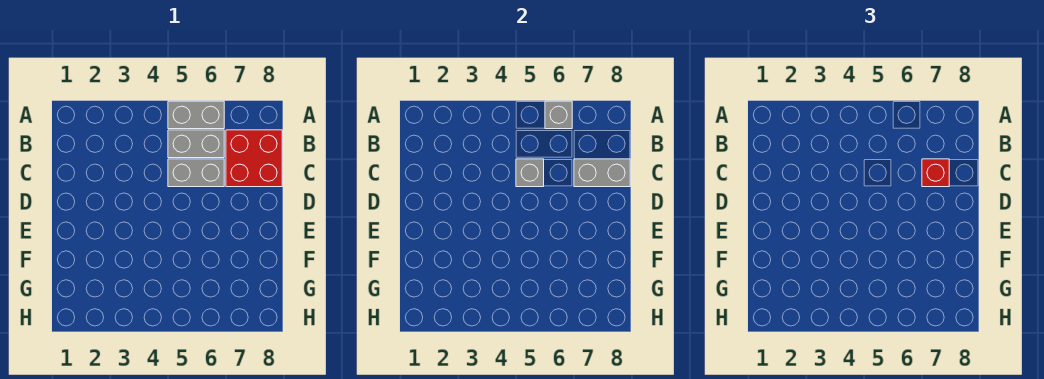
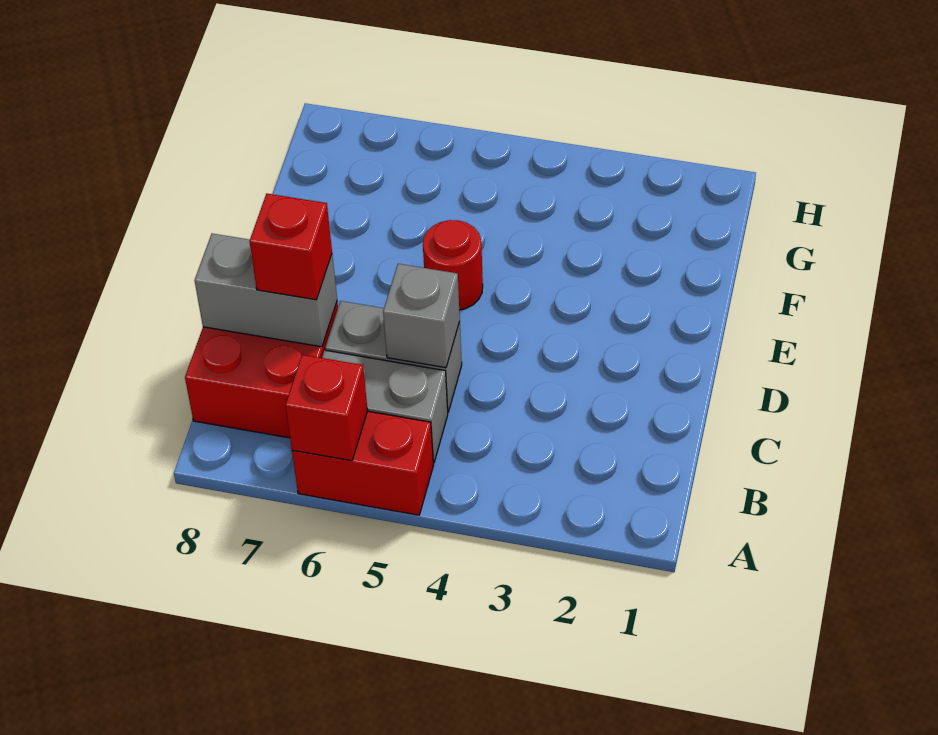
grey 1x2 brick [168,101,224,129] -> red 1x2 brick [292,411,434,515]
grey 1x1 brick [545,101,572,129] -> red 1x1 brick [285,355,368,461]
none -> red 1x1 round brick [423,220,483,310]

